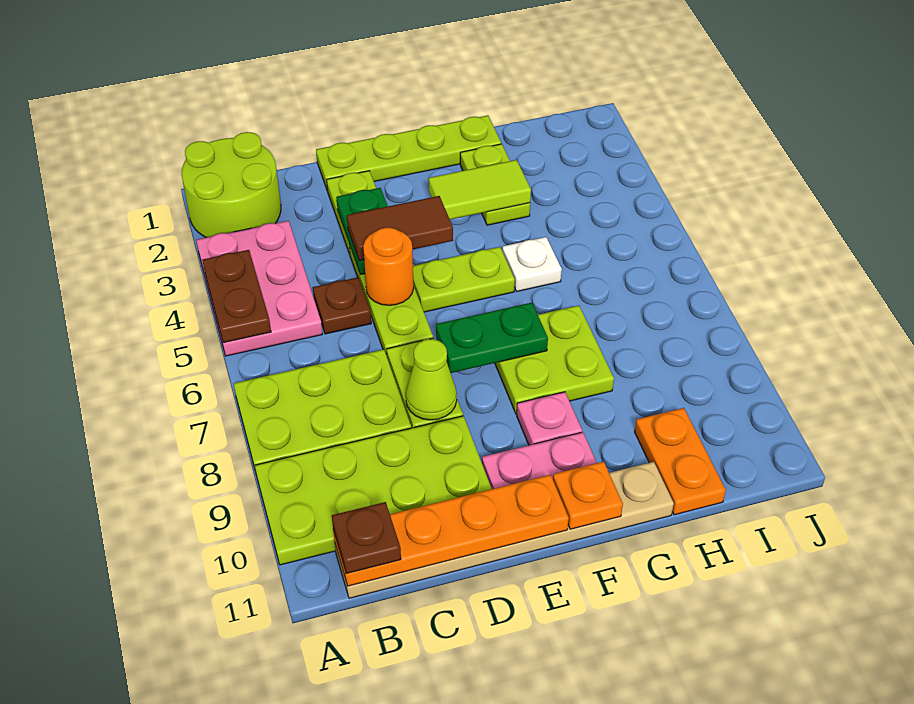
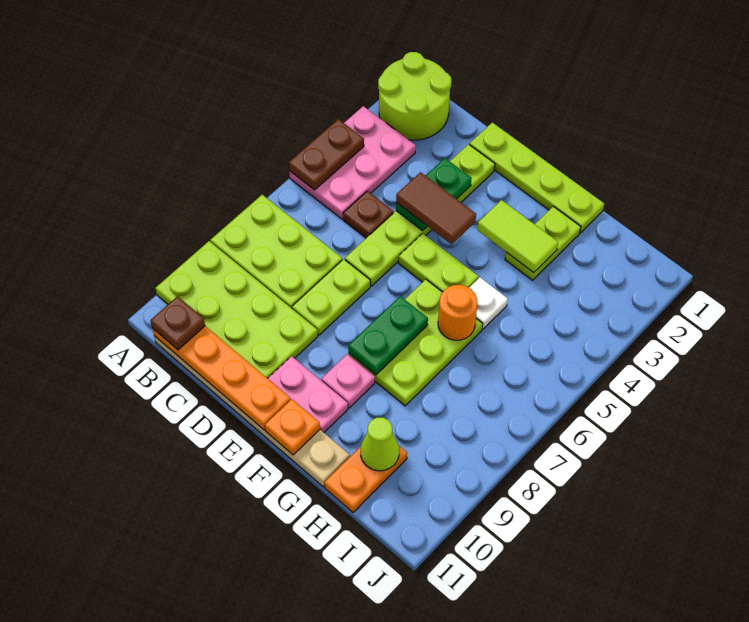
orange 1x1 round brick [363,228,414,305] -> orange 1x1 round brick moved to [438,285,477,340]
lime 1x1 cone [406,339,457,420] -> lime 1x1 cone moved to [361,417,399,471]
green 1x2 plate [436,303,548,373] -> green 1x2 plate turned to [348,296,428,375]
lime 2x2 plate [495,306,614,414] -> lime 2x3 plate [349,279,483,406]

